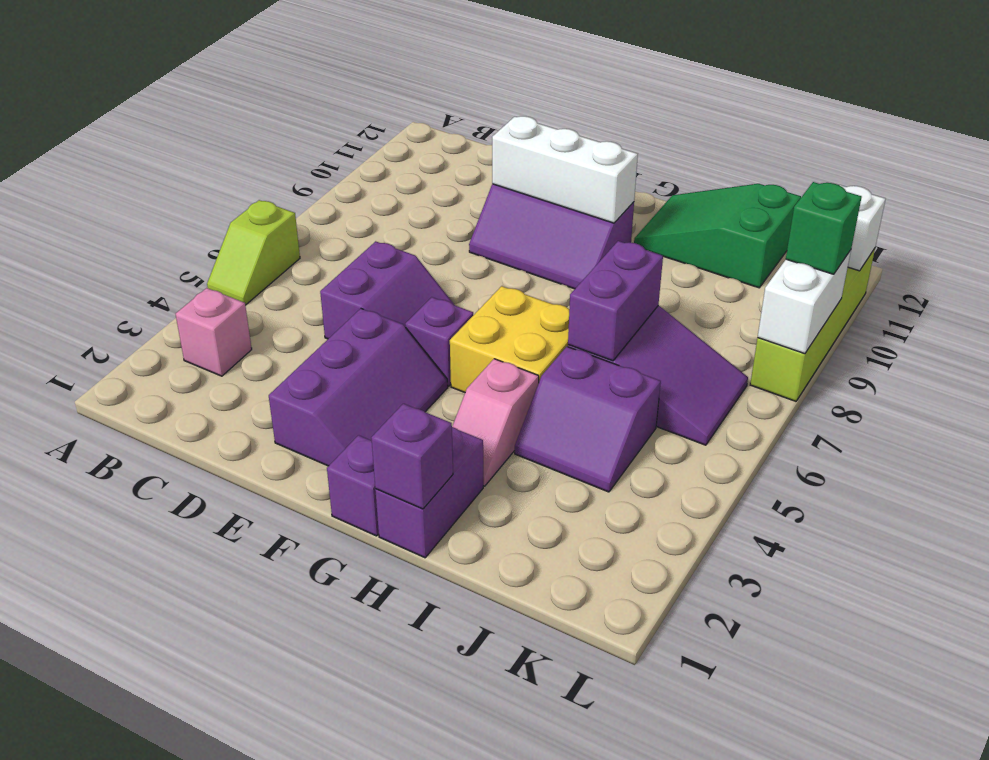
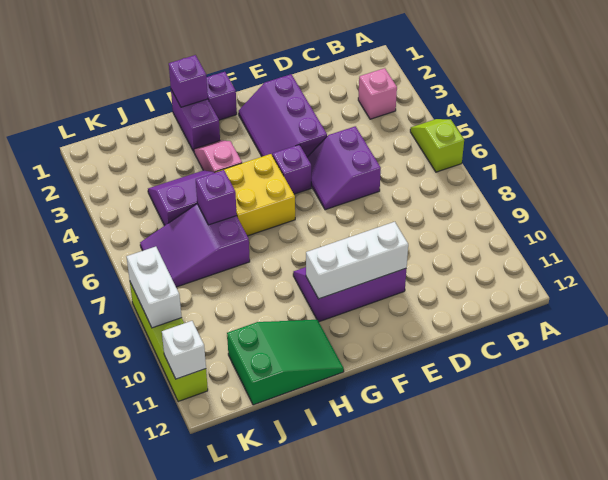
purple 1x2 brick [568,241,663,361] -> purple 1x1 brick [196,170,237,225]
green 1x1 brick [786,182,862,274] -> none

